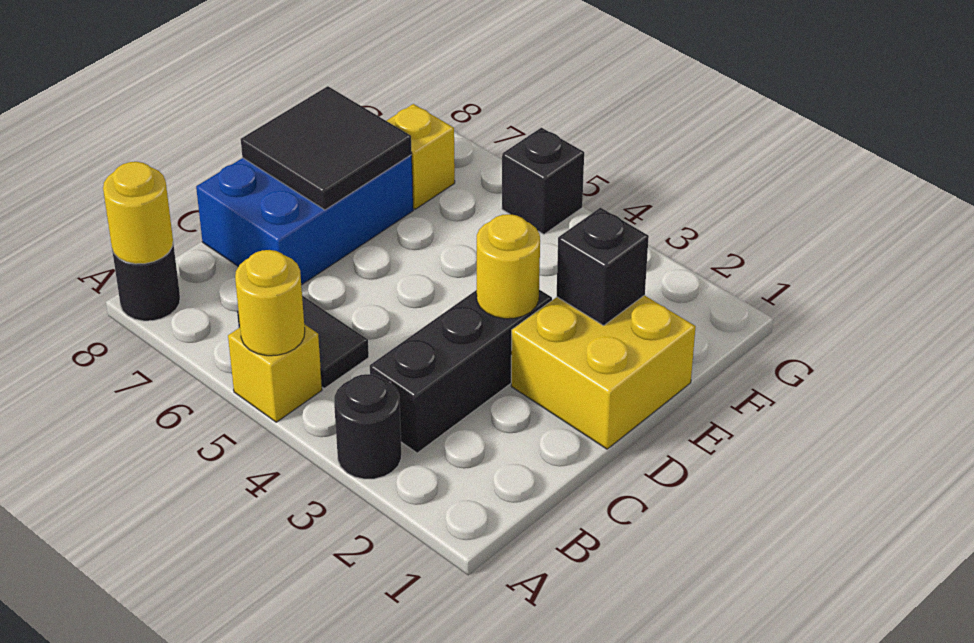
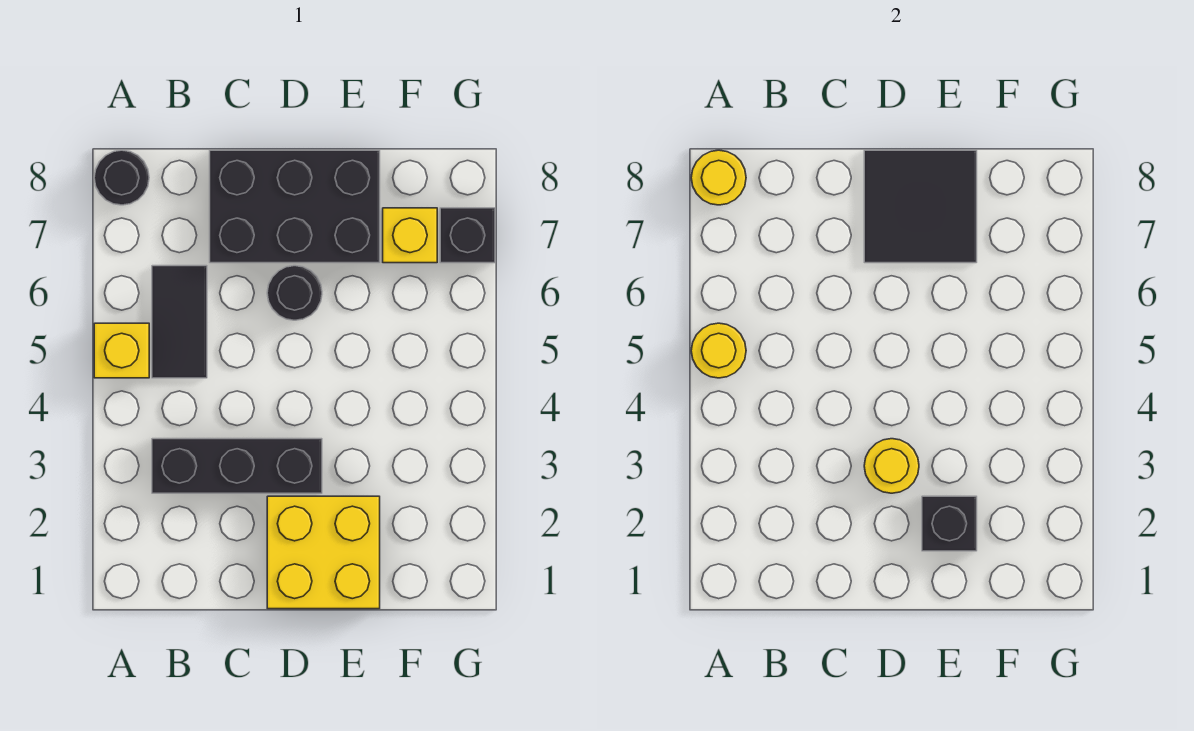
black 1x1 round brick [334,374,401,479] -> black 1x1 round brick moved to [267,266,322,320]
blue 2x3 brick [196,155,413,285] -> black 2x3 brick [210,150,380,263]
black 1x1 brick [502,128,584,234] -> black 1x1 brick moved to [440,208,495,263]

